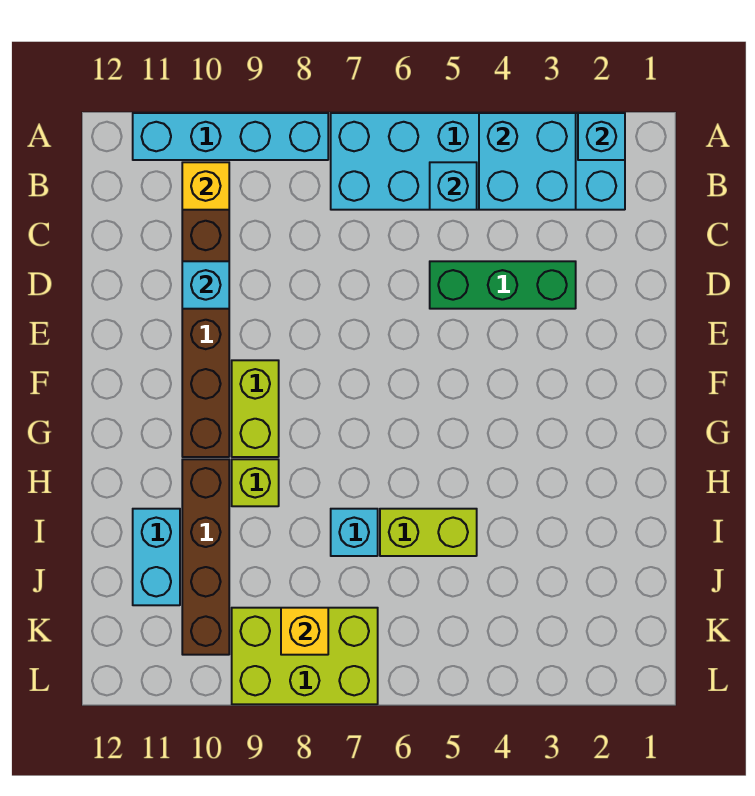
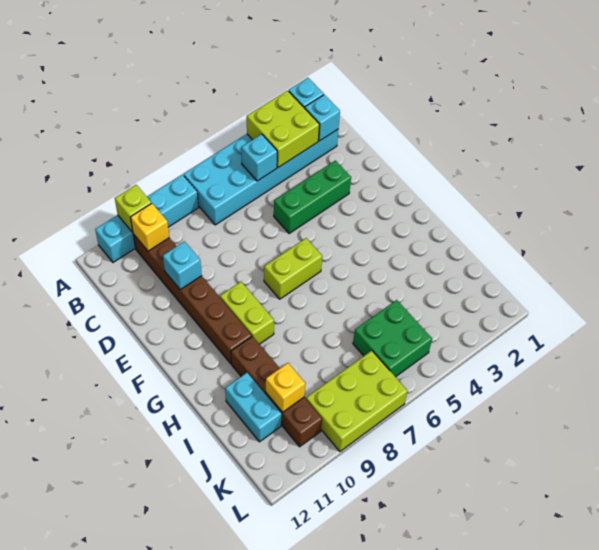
cyan 2x2 brick [479,113,576,210] -> lime 2x2 brick [247,91,319,167]
lime 1x1 brick [232,459,279,506] -> lime 1x1 brick moved to [115,185,151,232]
lime 1x2 brick [380,509,477,556] -> lime 1x2 brick moved to [264,238,322,299]
cyan 1x1 brick [331,509,378,556] -> cyan 1x1 brick moved to [305,95,340,141]
none -> green 2x2 brick [353,300,432,377]
yellow 1x1 brick [281,608,328,655] -> yellow 1x1 brick moved to [266,363,305,412]

